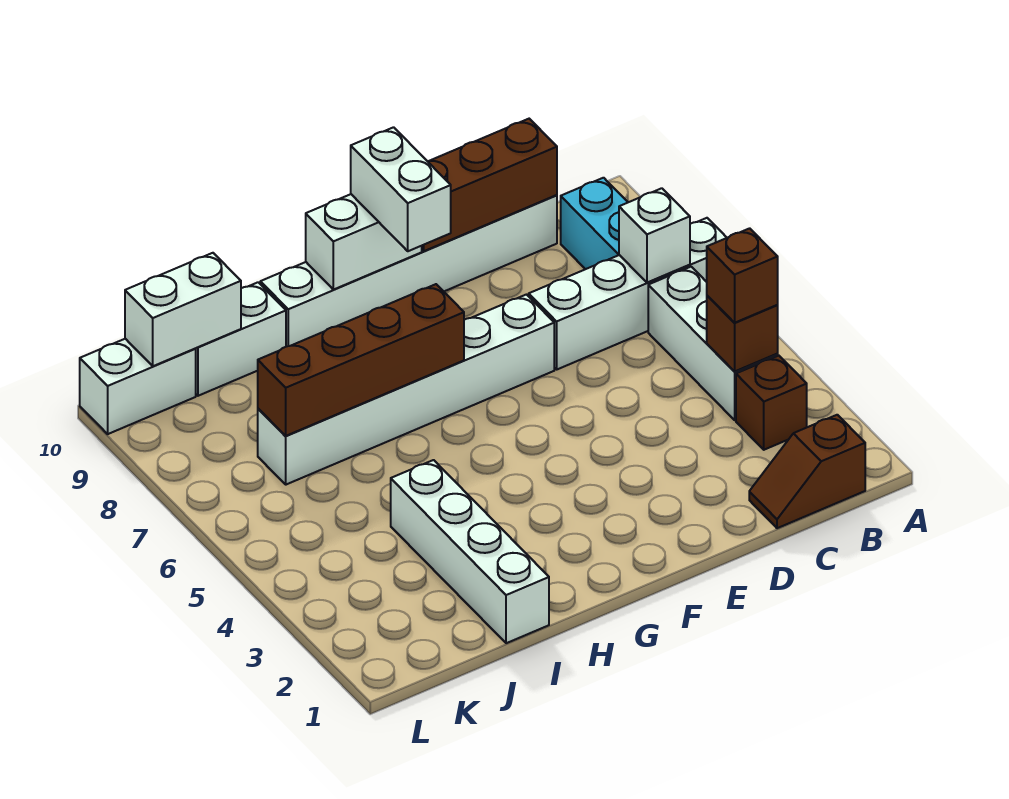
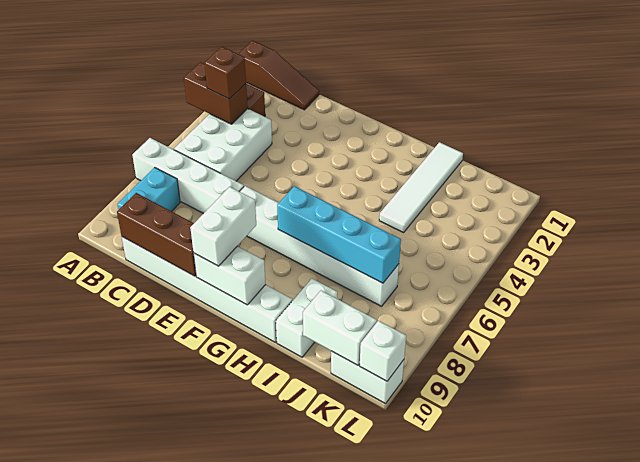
brown 1x2 slope [749,415,865,528] -> brown 1x3 slope [238,40,319,110]
white 1x3 brick [648,267,778,420] -> white 2x3 brick [174,109,272,181]
brown 1x1 brick [707,296,778,372] -> brown 1x2 brick [184,62,248,124]
white 1x1 brick [619,188,690,283] -> white 1x1 brick moved to [360,321,406,381]
brown 1x4 brick [258,284,464,436] -> cyan 1x4 brick [277,186,401,283]
white 1x4 brick [391,460,549,643] -> white 1x4 tile [379,142,463,233]
white 1x2 brick [196,282,286,396] -> white 1x2 brick turned to [276,279,337,357]

